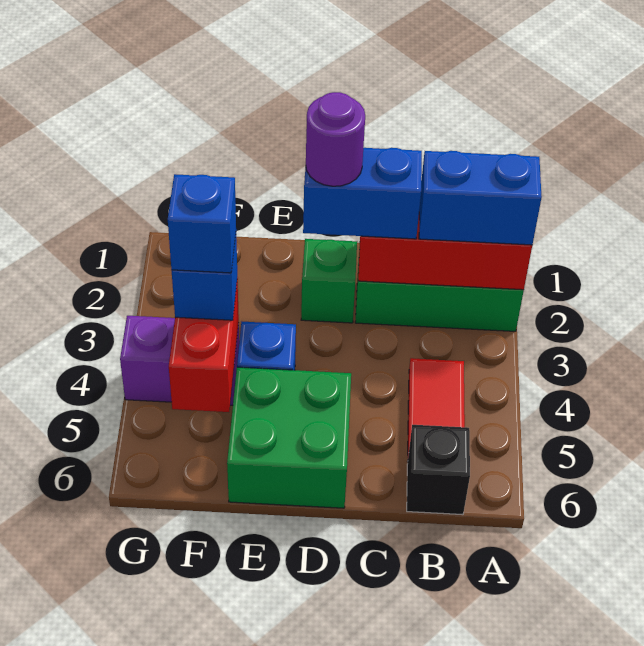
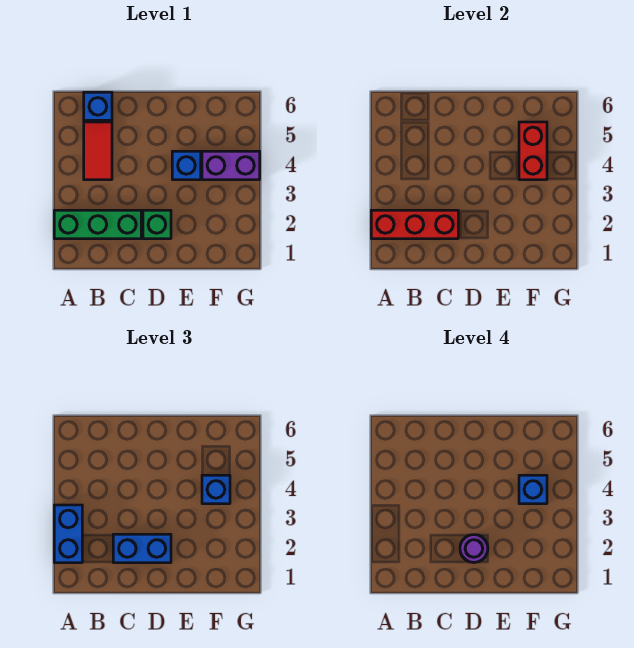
blue 1x2 brick [419,151,542,245] -> blue 1x2 brick turned to [54,505,82,563]
black 1x1 brick [407,425,470,515] -> blue 1x1 brick [84,92,112,120]
green 2x2 brick [227,367,351,508] -> none

